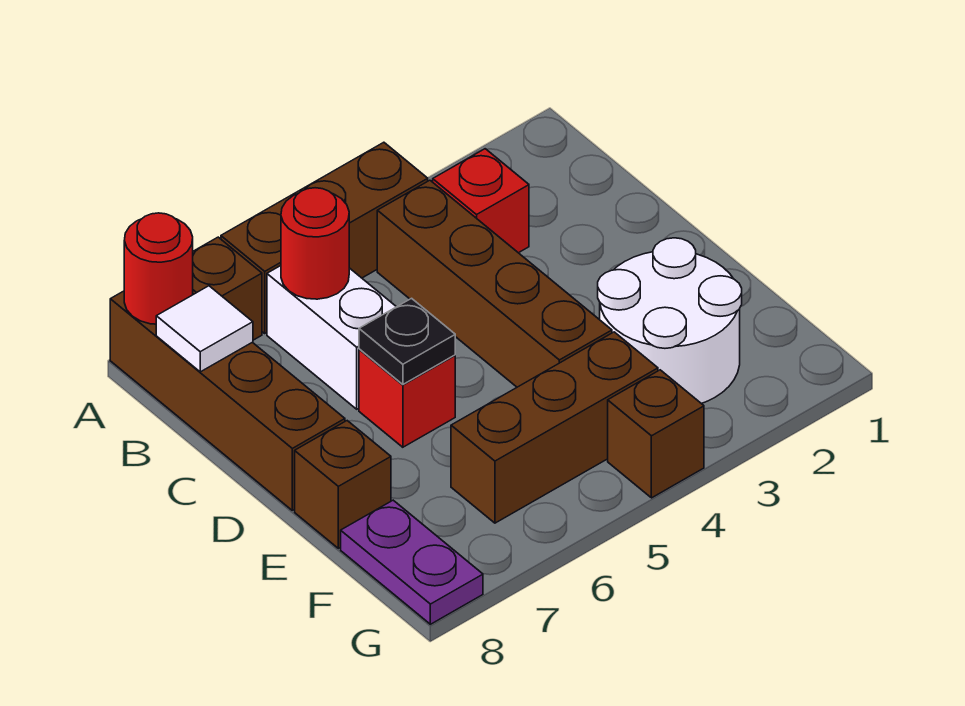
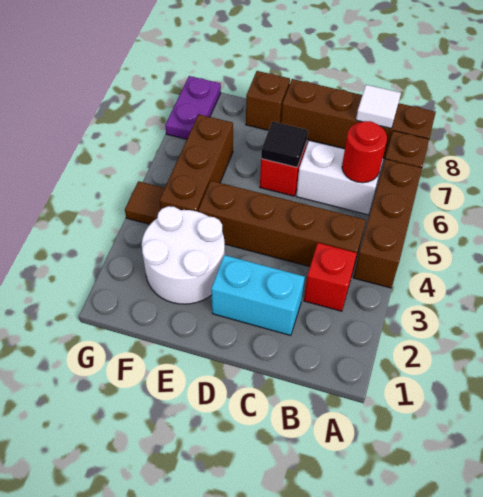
red 1x1 round brick [124,213,193,324] -> none
none -> cyan 1x2 brick [211,255,305,336]
black 1x1 plate [359,298,455,384] -> black 1x1 tile [261,121,308,167]
purple 1x2 plate [341,500,483,624] -> purple 1x2 plate turned to [165,76,221,139]
brown 1x1 brick [608,370,704,498] -> brown 1x1 tile [125,181,165,224]

